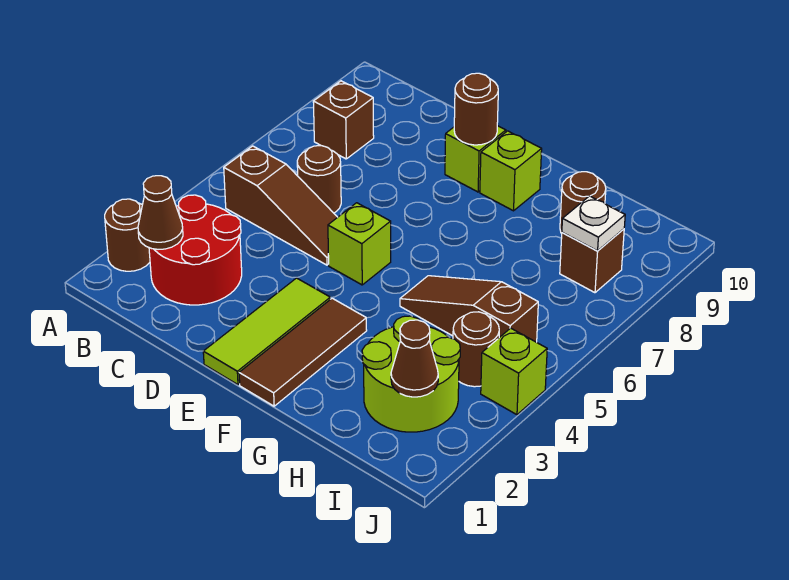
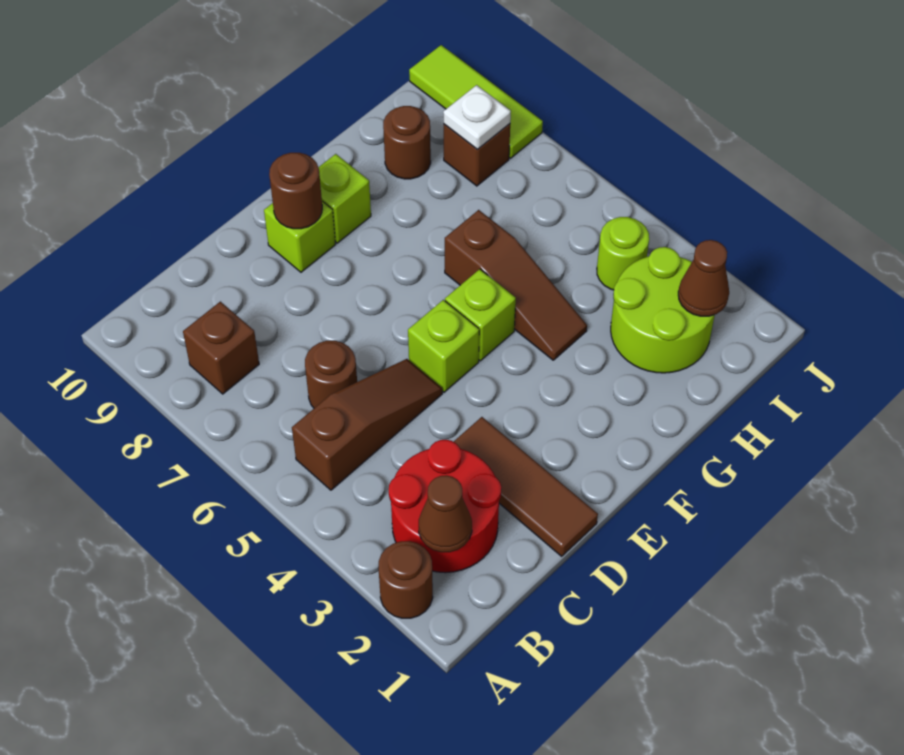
lime 1x3 tile [203,278,330,385] -> lime 1x3 tile moved to [409,45,543,158]
brown 1x3 tile [239,298,367,406] -> brown 1x3 tile moved to [454,417,598,556]
brown 1x3 slope [400,276,538,342] -> brown 1x3 slope turned to [445,210,587,360]
brown 1x1 round brick [453,312,499,387] -> lime 1x1 round brick [597,217,649,290]
lime 1x1 brick [481,328,547,415] -> lime 1x1 brick moved to [445,269,516,361]

